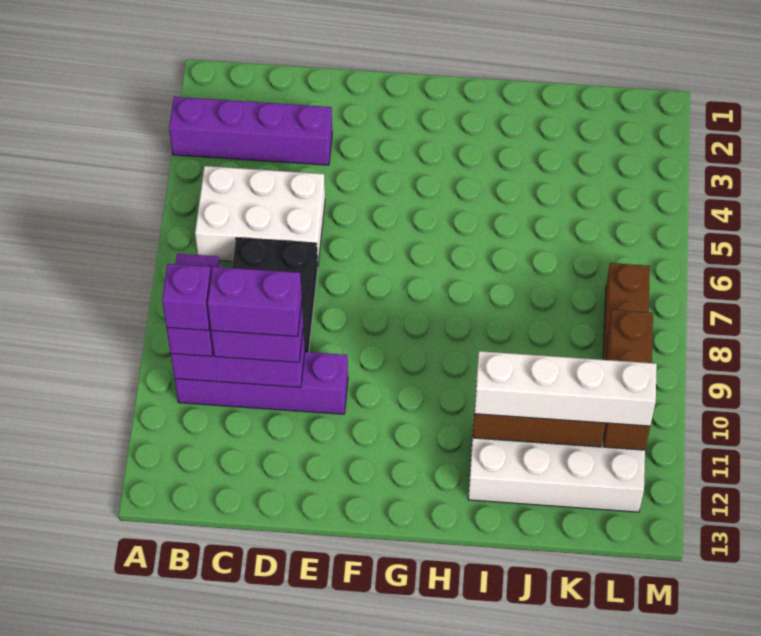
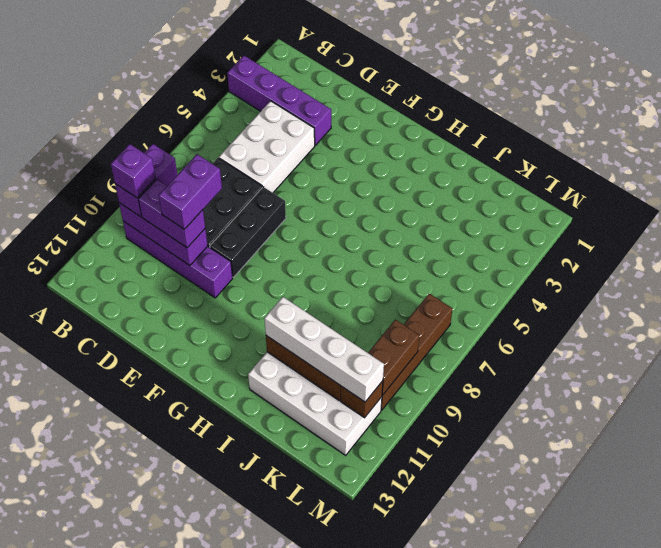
white 2x3 brick [195,166,325,262] -> white 2x3 brick turned to [219,101,315,193]
purple 1x2 brick [208,267,302,337] -> purple 1x2 brick turned to [159,154,222,229]
none -> black 1x3 brick [210,187,286,277]

